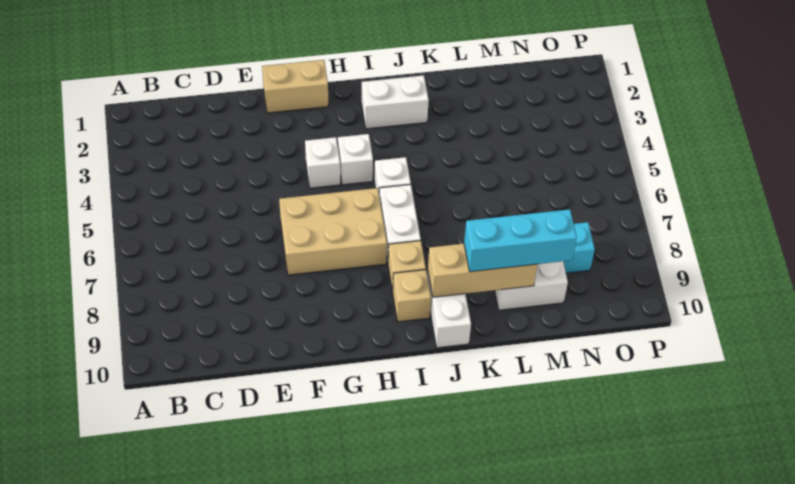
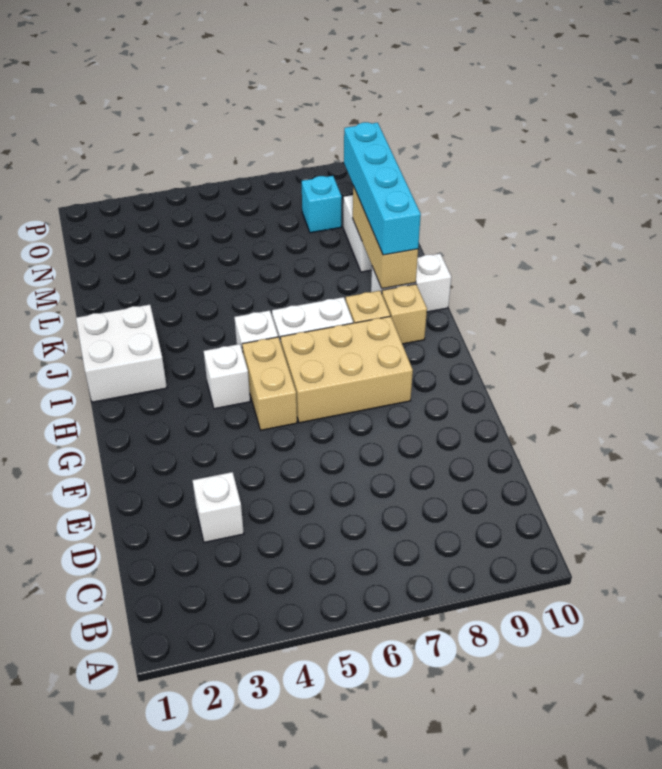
tan 1x2 brick [262,60,328,113] -> tan 1x2 brick moved to [242,337,297,430]
tan 2x3 brick [279,188,387,275] -> tan 2x3 brick turned to [280,316,413,423]
white 1x1 brick [305,137,340,188] -> white 1x1 brick moved to [192,472,244,542]
white 1x2 brick [362,75,429,129] -> white 2x2 brick [76,305,167,402]
cyan 1x3 brick [464,209,577,272] -> cyan 1x4 brick [344,122,421,255]

